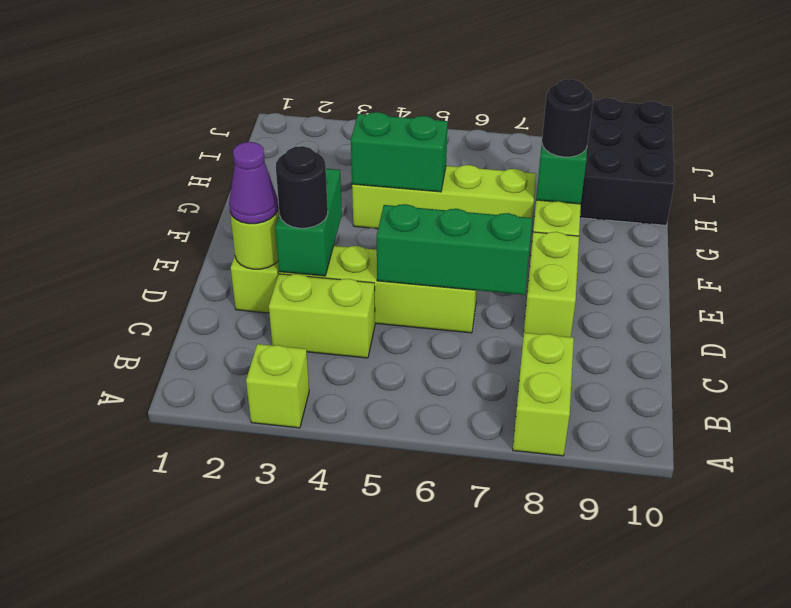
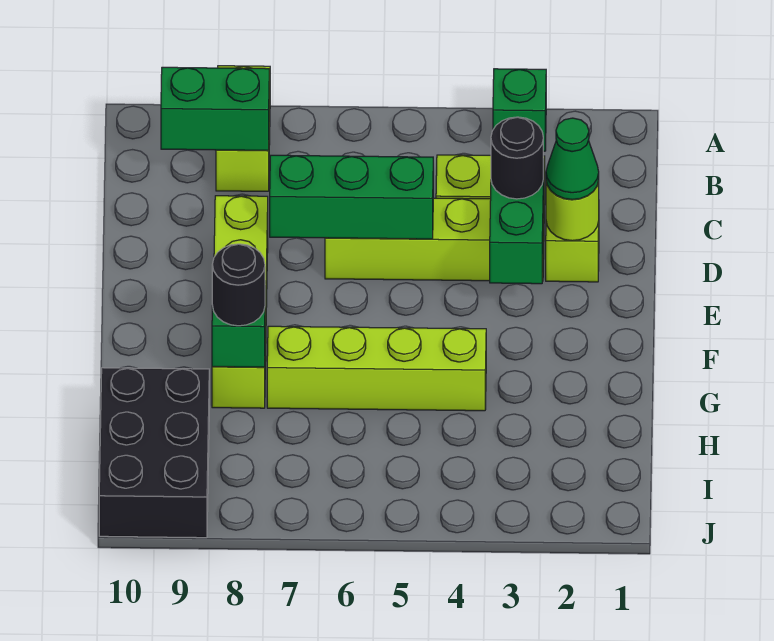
lime 1x1 brick [246,344,309,428] -> green 1x1 brick [493,69,546,151]
purple 1x1 cone [229,142,278,224] -> green 1x1 cone [546,118,599,200]
green 1x2 brick [351,112,448,192] -> green 1x2 brick moved to [161,67,269,150]

